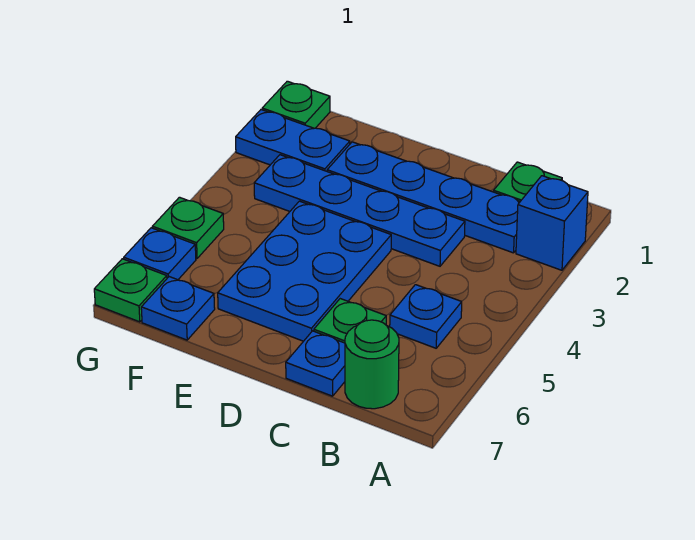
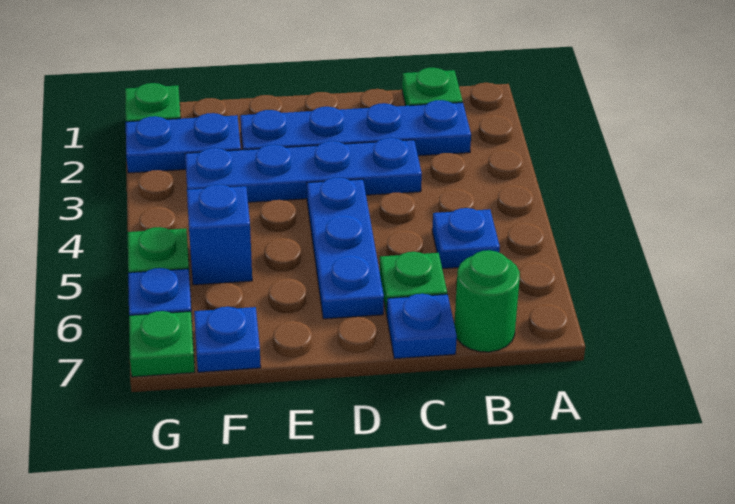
blue 1x1 brick [516,176,588,270] -> blue 1x1 brick moved to [187,185,252,285]
blue 2x3 plate [218,201,391,341] -> blue 1x3 plate [307,177,384,319]

